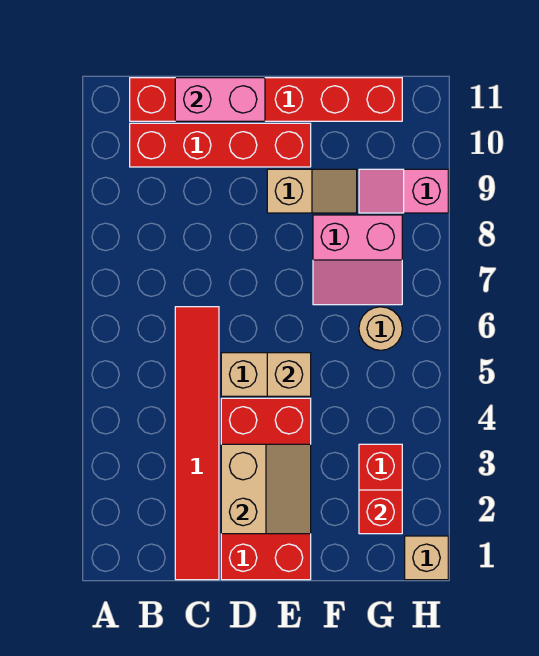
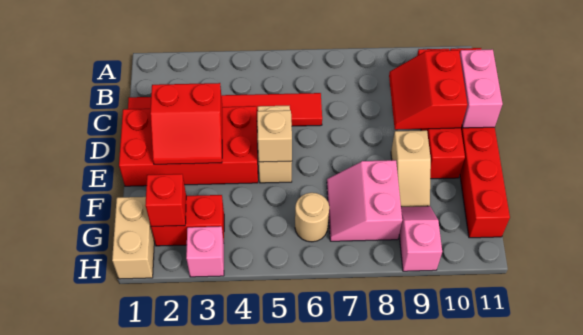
none -> red 2x2 slope [389,50,467,130]
tan 2x2 slope [221,444,311,534] -> red 2x2 slope [150,83,222,164]
tan 1x1 brick [405,536,448,580] -> tan 1x2 brick [112,197,154,279]
none -> pink 1x1 brick [186,226,224,277]

